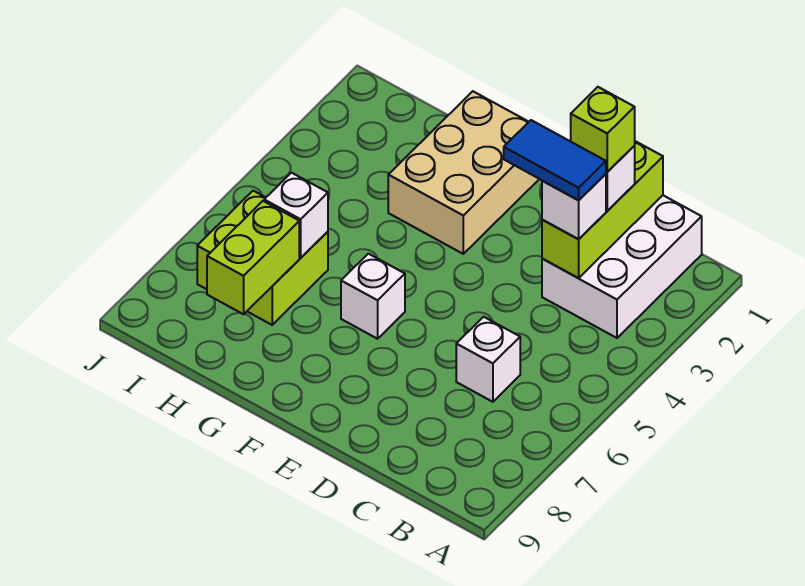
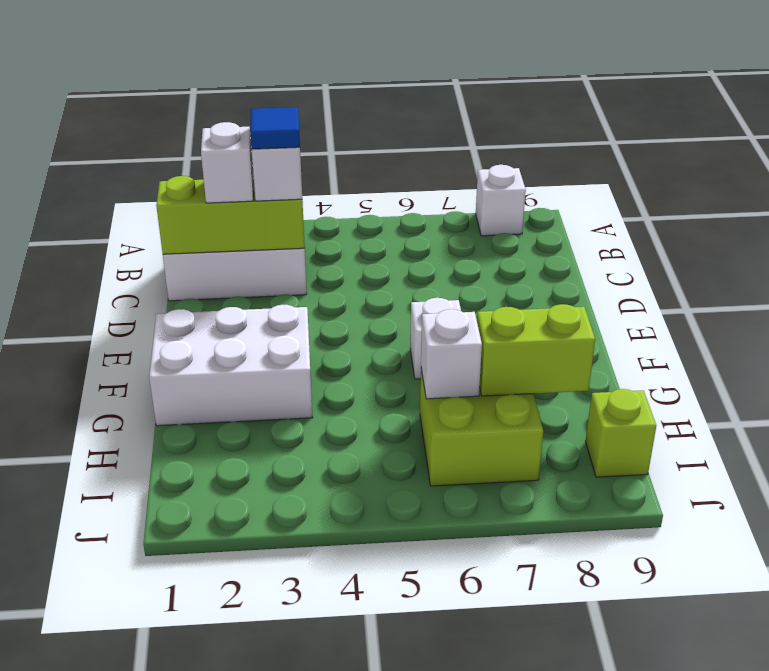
lime 1x1 brick [571,87,635,172] -> lime 1x1 brick moved to [585,389,656,477]
blue 1x2 tile [504,120,606,200] -> blue 1x1 tile [250,107,300,149]
white 1x1 brick [456,317,520,402] -> white 1x1 brick moved to [476,165,526,236]
tan 2x3 brick [388,91,539,254] -> white 2x3 brick [149,305,313,426]

